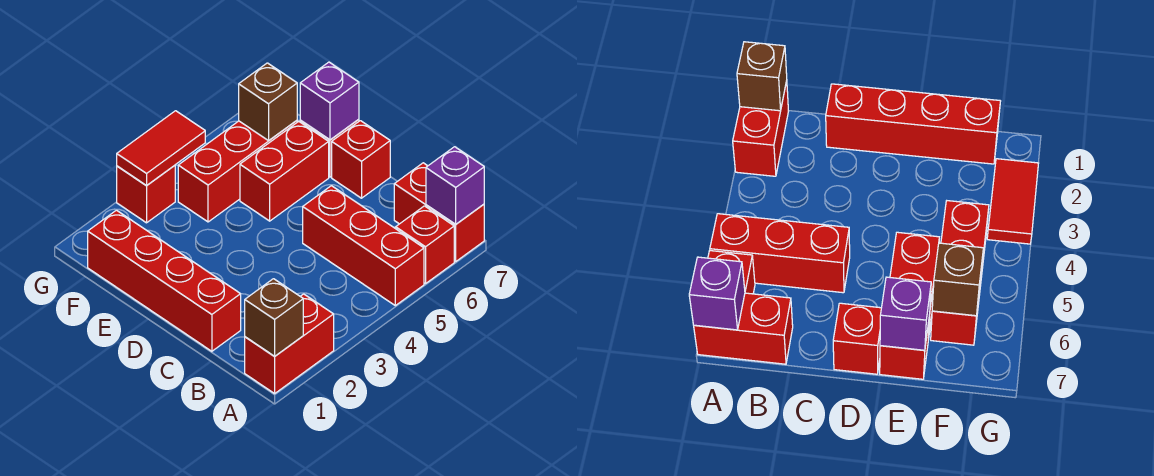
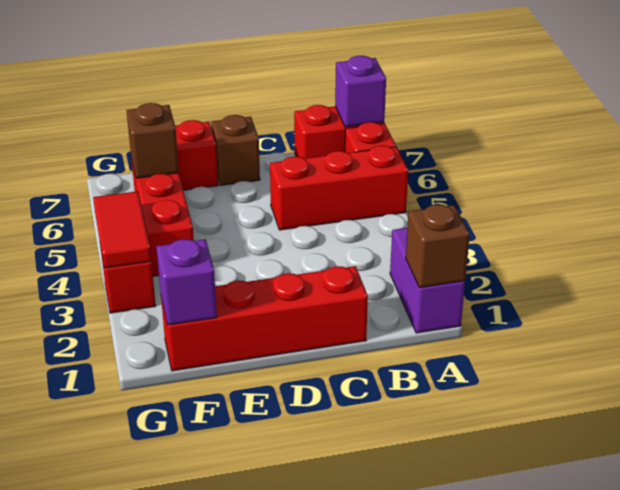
red 1x2 brick [245,294,334,394] -> purple 1x2 brick [390,228,465,333]
red 1x1 brick [332,121,390,198] -> brown 1x1 brick [211,115,260,185]
red 1x2 brick [240,121,329,221] -> none
purple 1x1 brick [300,62,359,140] -> purple 1x1 brick moved to [156,239,217,325]

